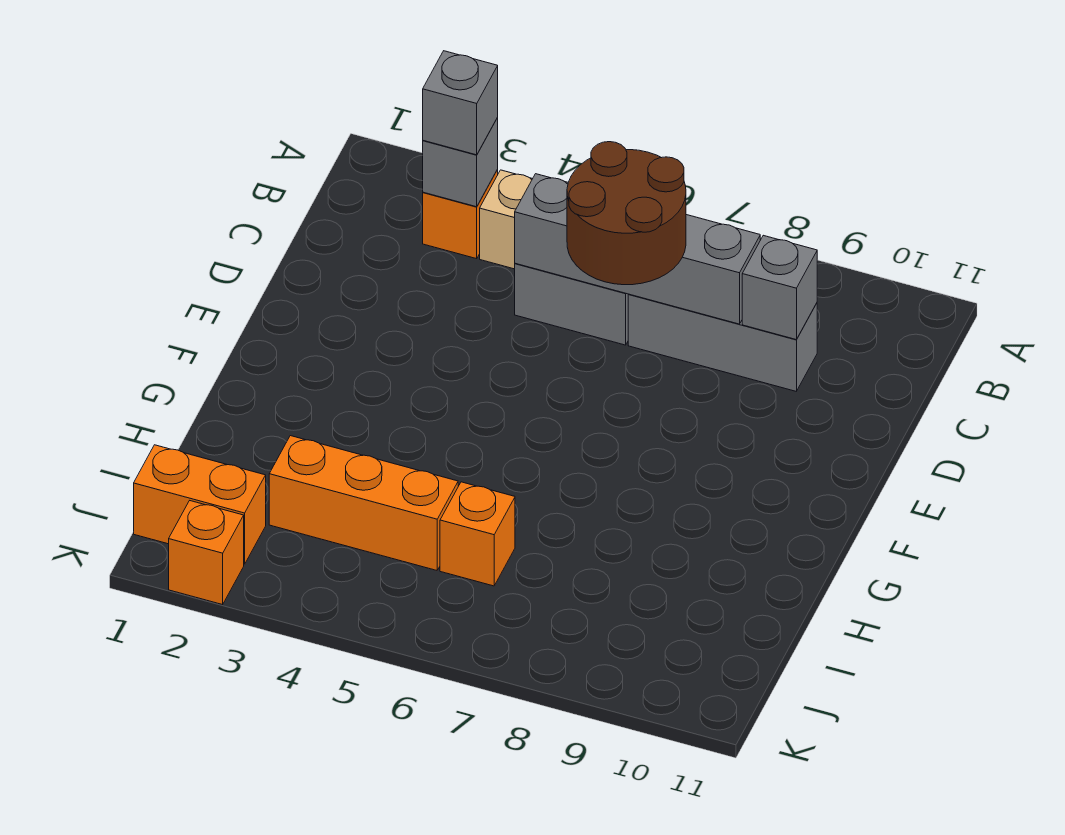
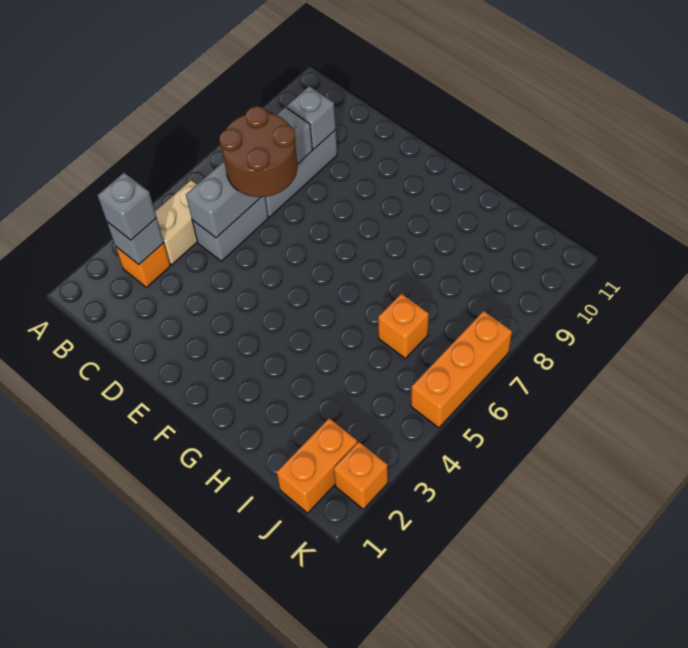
orange 1x3 brick [269,436,458,570] -> orange 1x3 brick moved to [411,311,512,428]

